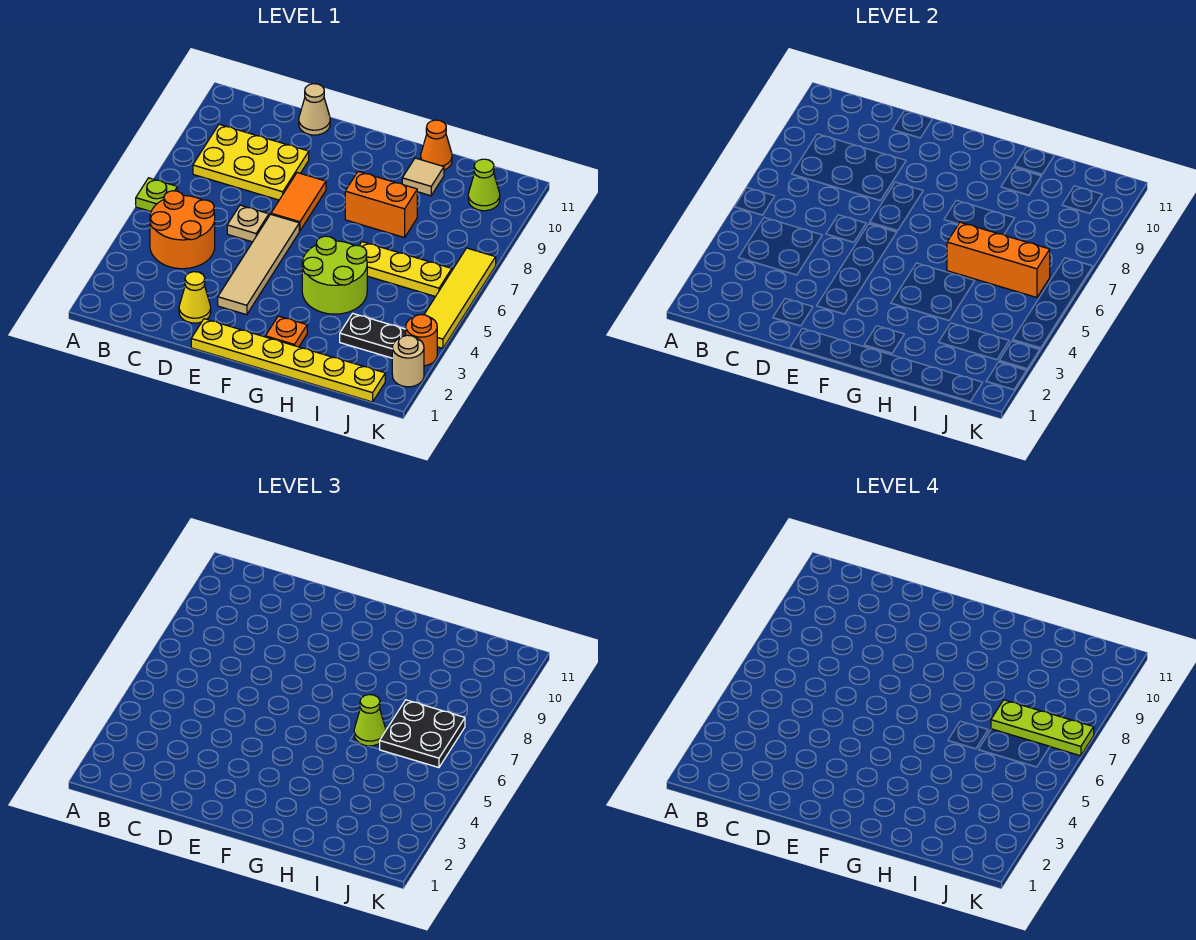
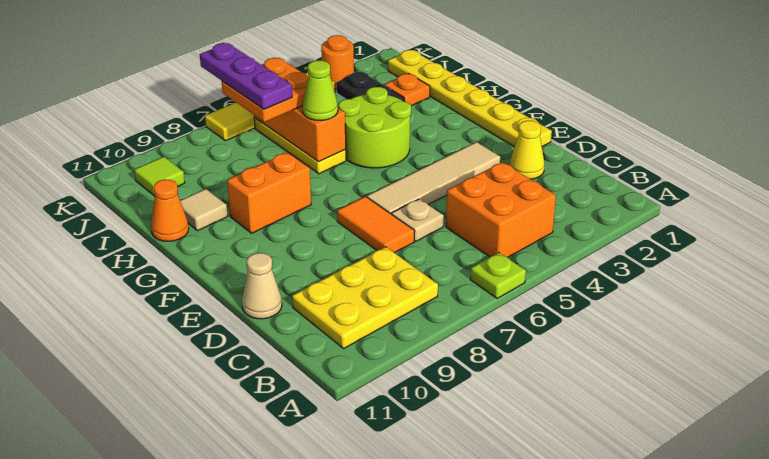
orange 2x2 round brick [150,191,215,269] -> orange 2x2 brick [446,162,556,257]
yellow 2x3 plate [193,124,309,200] -> yellow 2x3 plate turned to [292,247,438,349]
orange 1x2 tile [271,173,326,231] -> orange 1x2 tile turned to [337,196,415,253]
orange 1x1 plate [266,316,307,347] -> orange 1x1 plate moved to [384,74,430,106]
orange 1x2 brick [345,171,417,238] -> orange 1x2 brick turned to [227,152,311,233]
black 2x2 plate [380,700,465,768] -> orange 2x2 plate [222,58,308,122]
lime 1x3 plate [991,700,1094,756] -> purple 1x3 plate [200,43,292,109]
lime 1x1 cone [468,159,500,211] -> lime 1x1 tile [134,157,185,196]
tan 1x1 round brick [392,335,424,387] -> none

